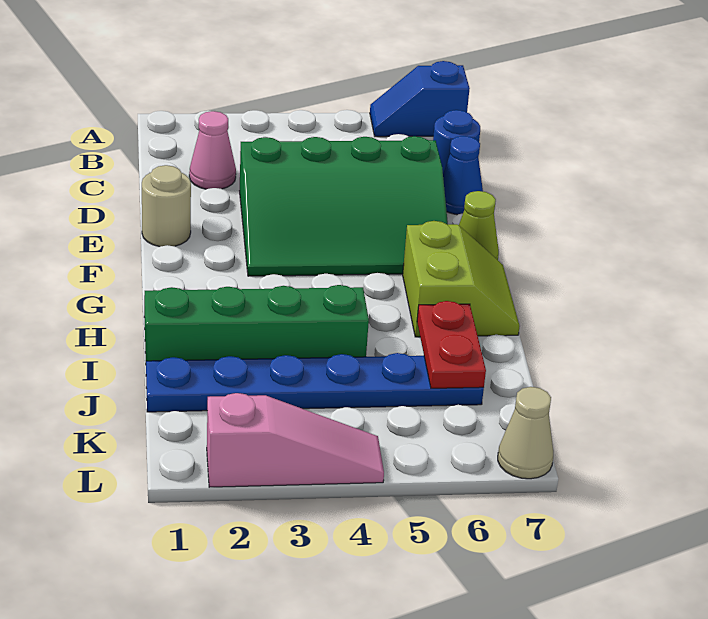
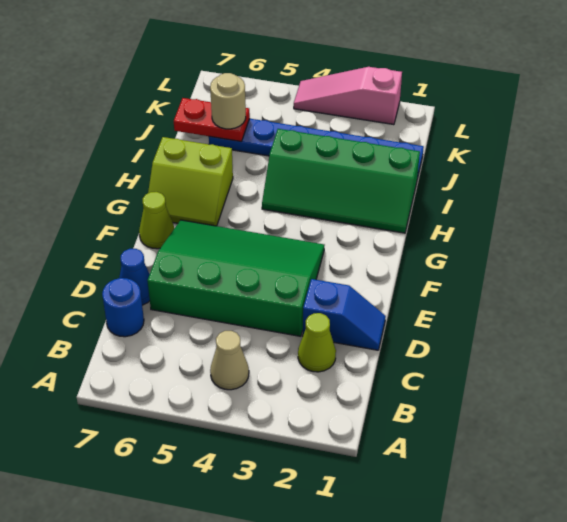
blue 1x2 slope [370,61,470,137] -> blue 1x2 slope moved to [303,279,386,350]
pink 1x1 cone [189,111,236,189] -> lime 1x1 cone [298,313,336,372]
tan 1x1 round brick [142,165,191,247] -> tan 1x1 round brick moved to [210,73,246,129]
lime 2x2 slope [403,221,520,337] -> lime 2x2 slope turned to [148,137,233,226]
red 1x2 plate [417,301,486,388] -> red 1x2 plate turned to [174,98,250,142]
tan 1x1 cone [498,387,553,479] -> tan 1x1 cone moved to [210,331,249,390]

